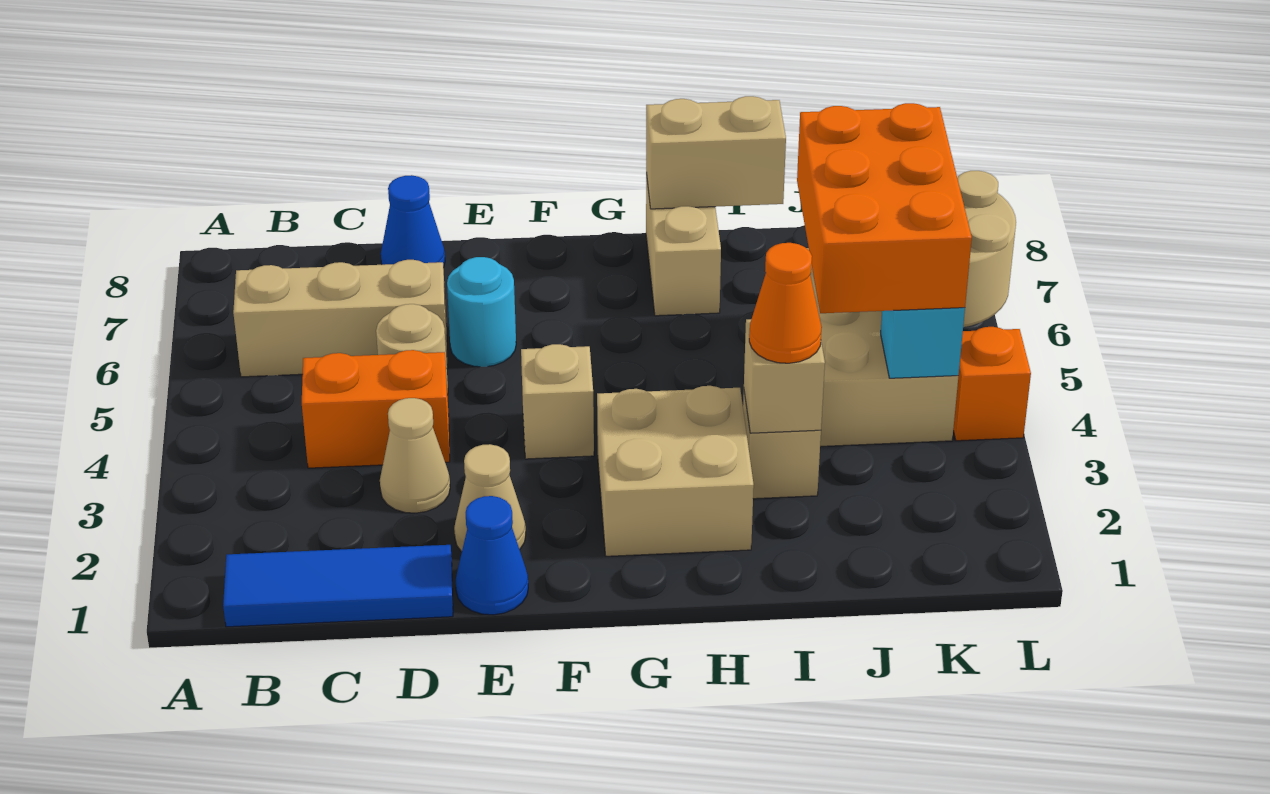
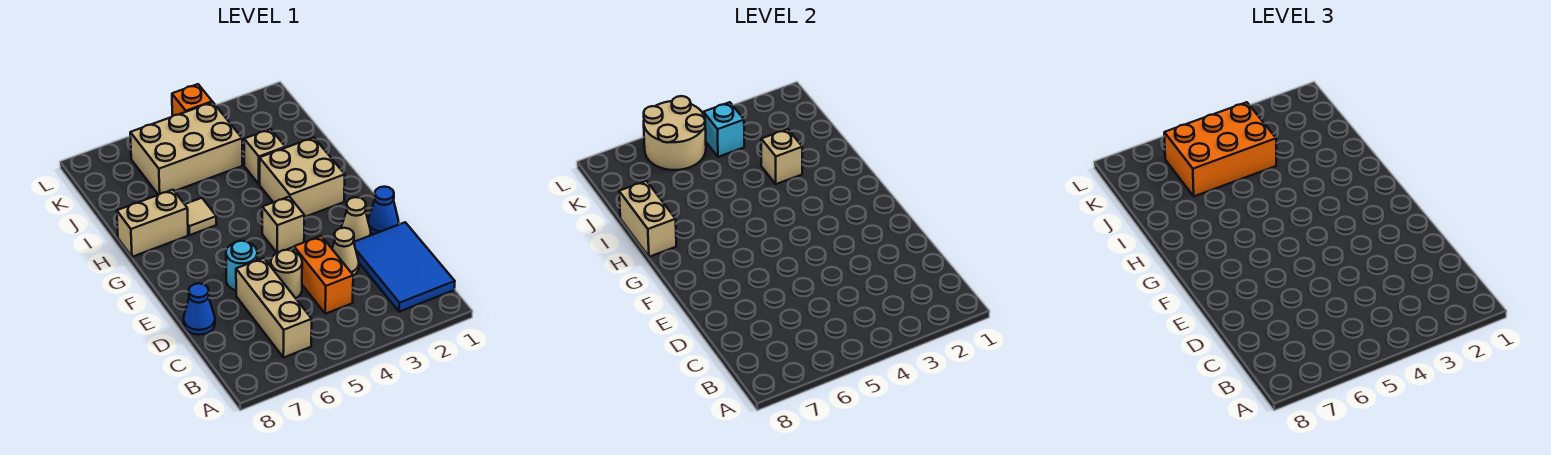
blue 1x3 tile [223,545,453,627] -> blue 2x3 tile [354,222,455,312]
none -> tan 1x1 tile [185,198,217,235]
orange 1x1 cone [749,243,822,363] -> none

